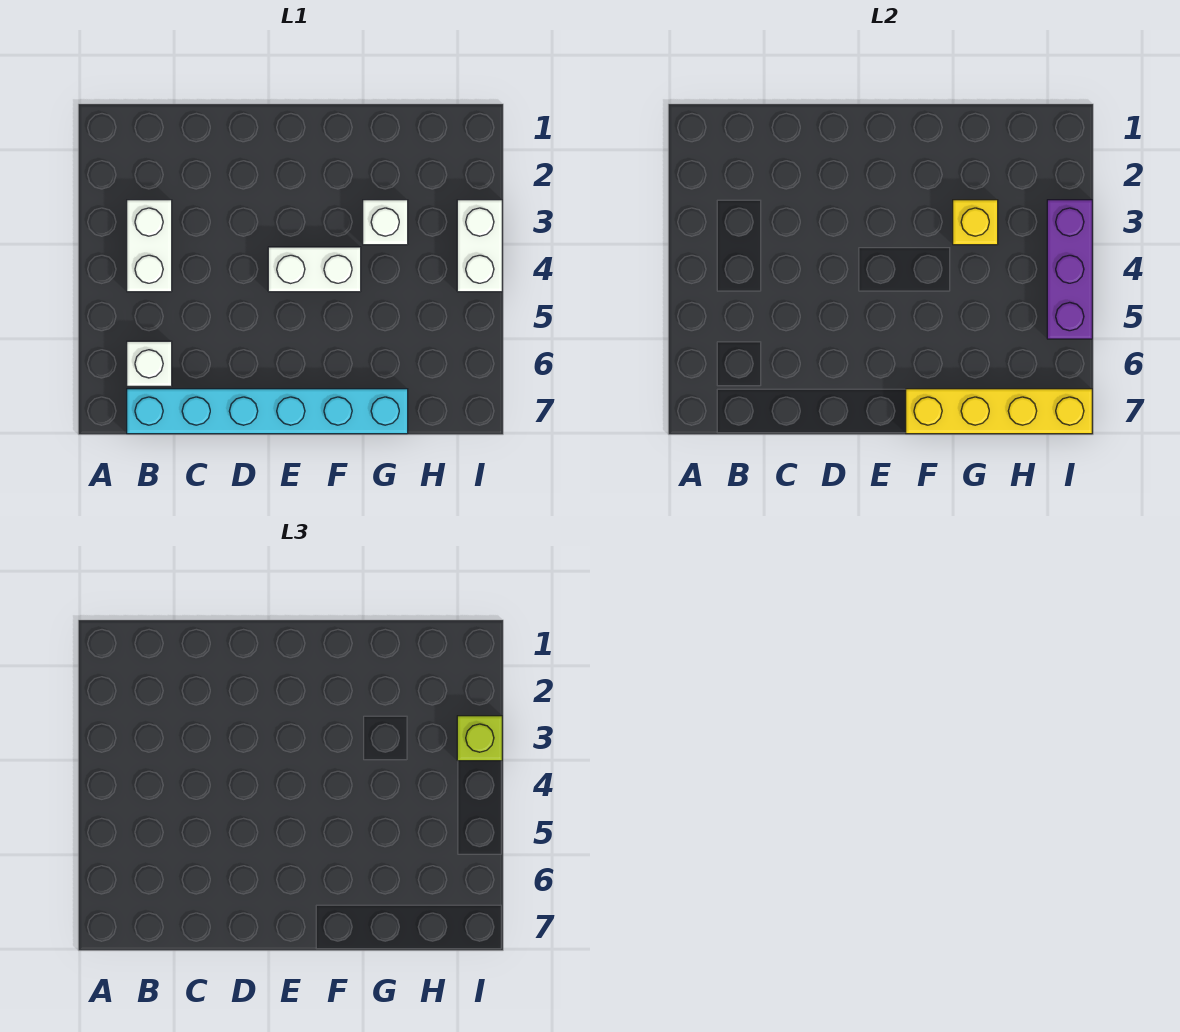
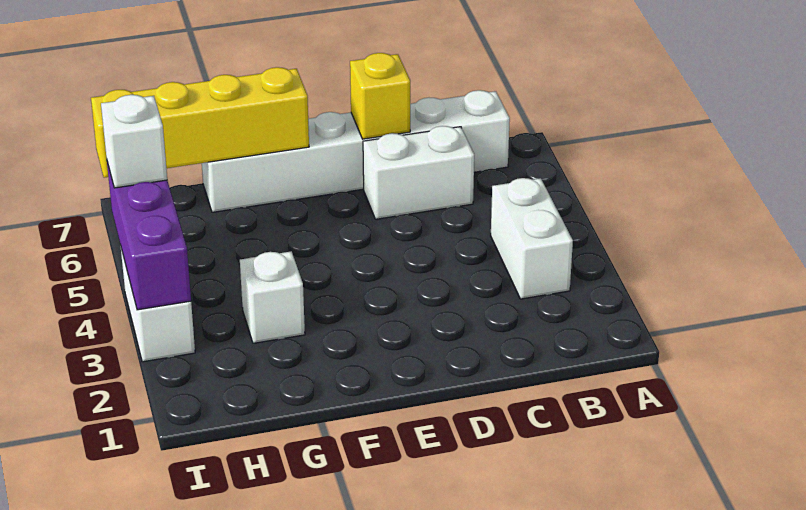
white 1x1 brick [127,341,172,386] -> white 1x1 brick moved to [101,95,167,188]
cyan 1x6 brick [127,389,408,434] -> white 1x6 brick [202,90,510,212]
white 1x2 brick [268,247,361,292] -> white 1x2 brick moved to [363,126,474,219]
yellow 1x1 brick [953,200,998,245] -> yellow 1x1 brick moved to [350,53,410,139]
lime 1x1 brick [457,716,502,761] -> none

